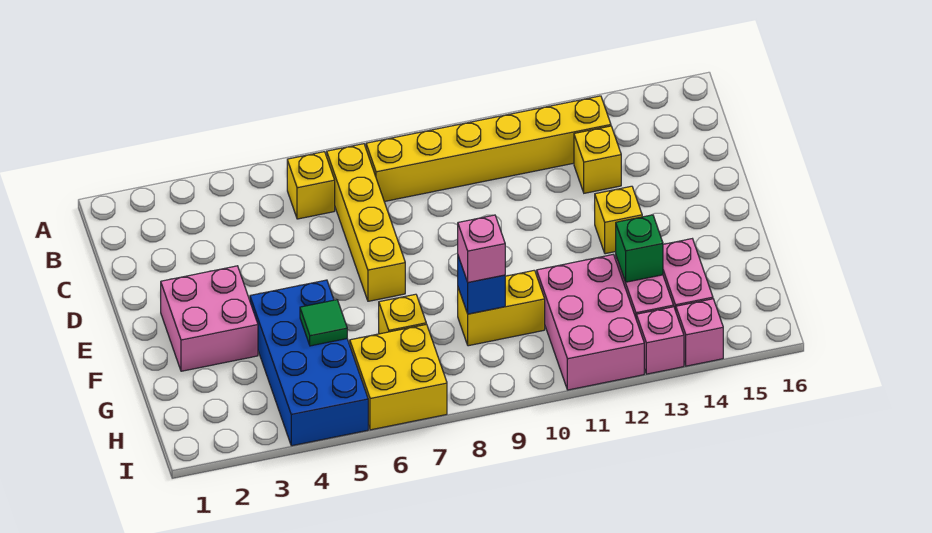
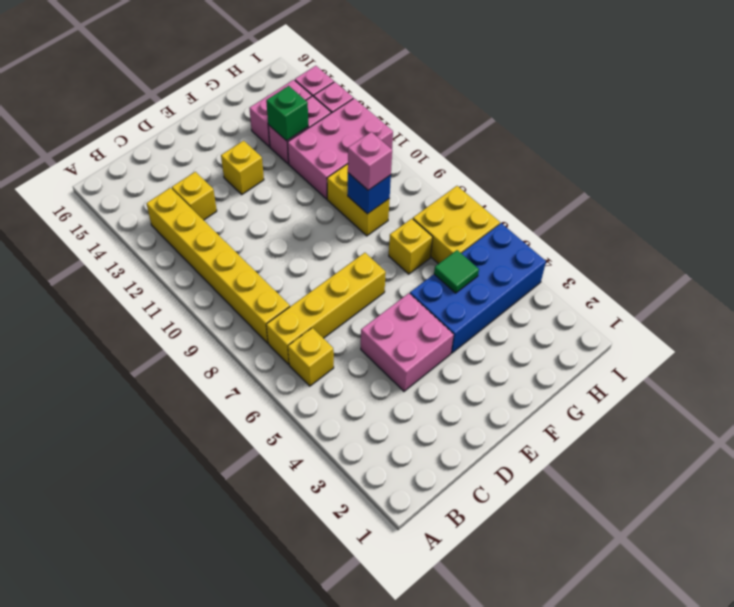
pink 2x2 brick [161,266,258,371] -> pink 2x2 brick moved to [361,293,454,391]

